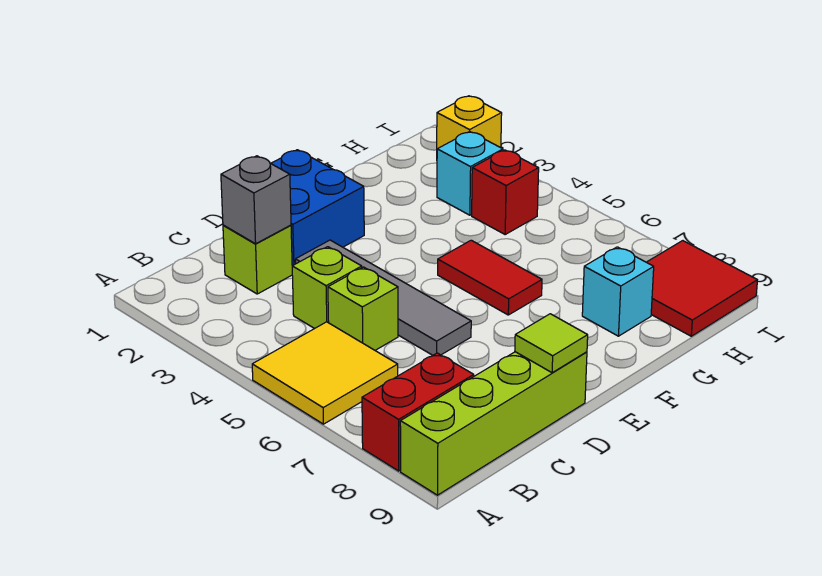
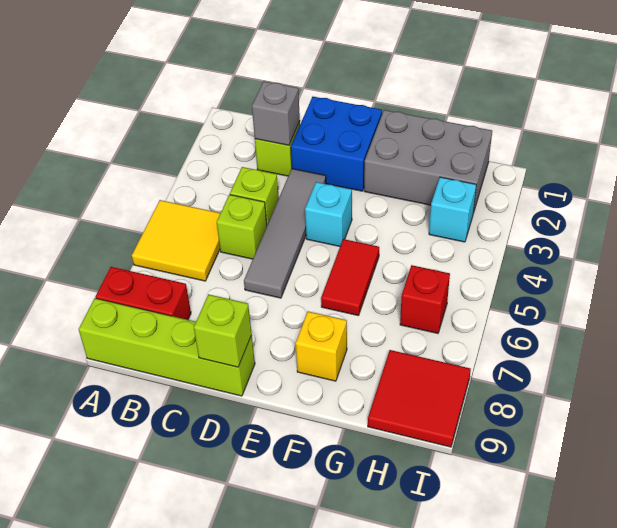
lime 1x1 tile [515,314,588,373] -> lime 1x1 brick [194,294,252,367]
none -> grey 2x3 brick [364,110,492,213]
cyan 1x1 brick [582,247,654,336] -> cyan 1x1 brick moved to [305,182,352,246]
red 1x1 brick [472,150,539,234] -> red 1x1 brick moved to [400,265,450,333]
yellow 1x1 brick [437,96,502,149] -> yellow 1x1 brick moved to [296,311,347,381]

